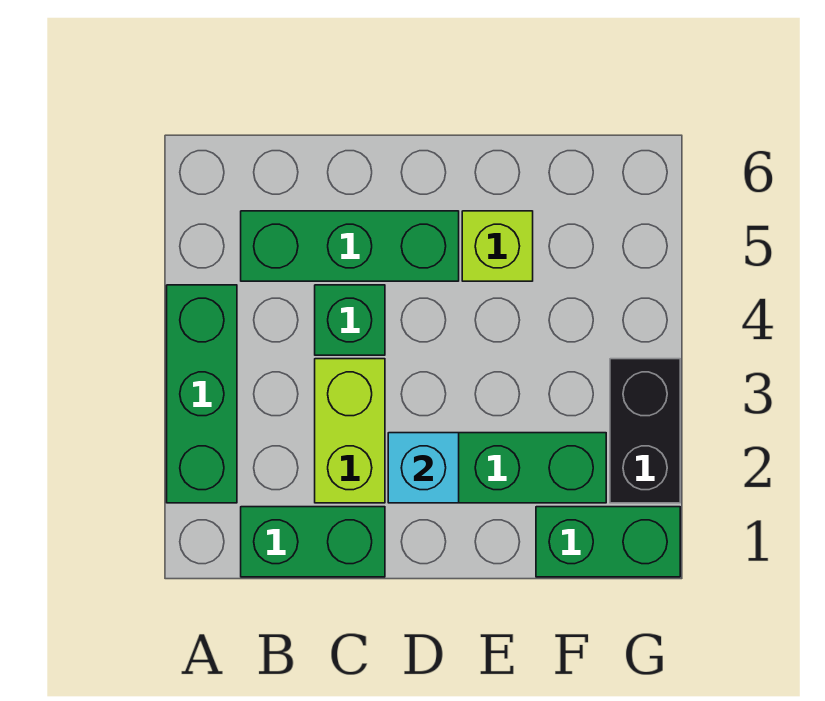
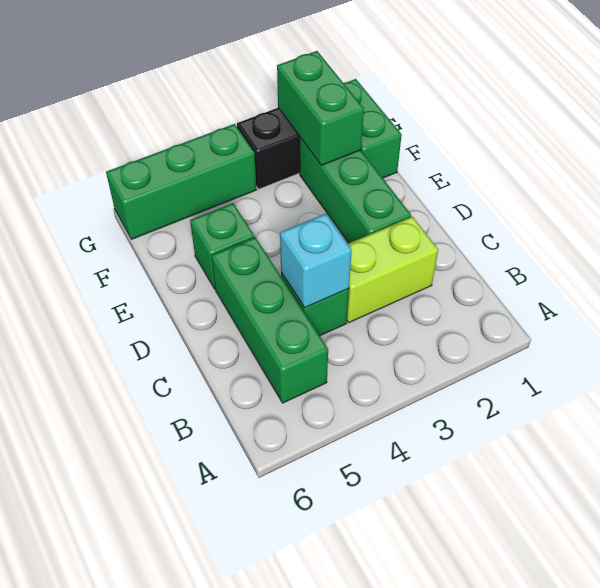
green 1x3 brick [167,285,237,503] -> green 1x3 brick moved to [106,124,256,239]
green 1x2 brick [241,507,385,577] -> green 1x2 brick moved to [277,51,364,165]
cyan 1x1 brick [388,433,459,503] -> cyan 1x1 brick moved to [280,214,352,308]
lime 1x1 brick [462,211,533,281] -> green 1x1 brick [190,203,254,289]

